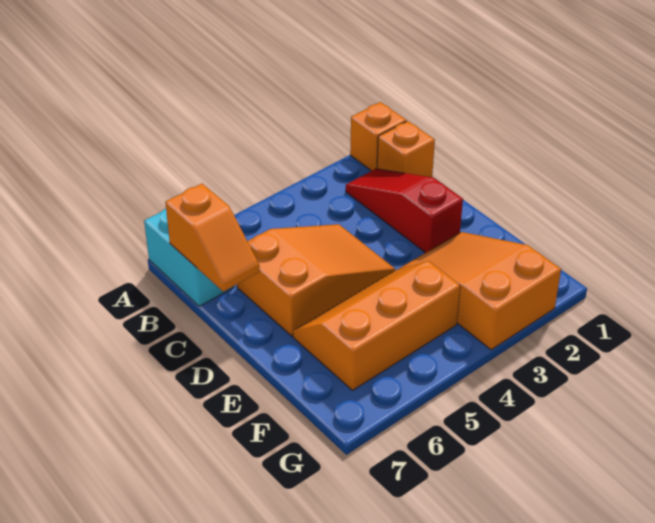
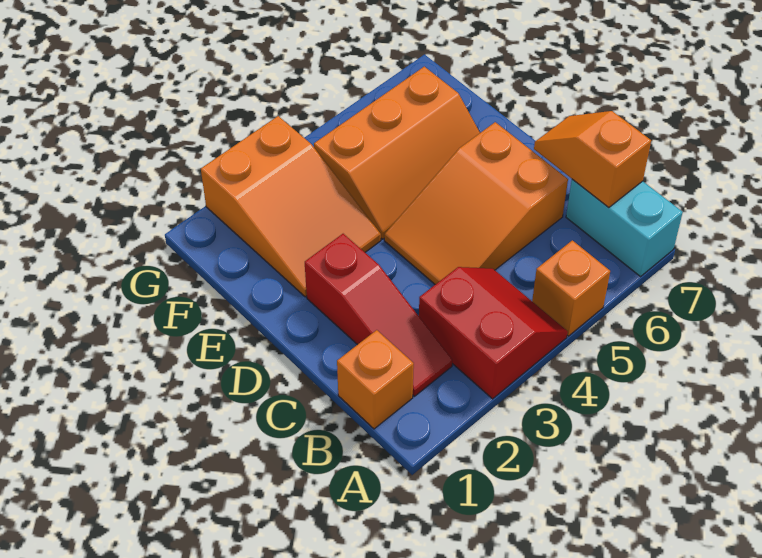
orange 1x1 brick [350,102,407,171] -> orange 1x1 brick moved to [532,240,610,336]
none -> red 2x2 slope [419,267,568,399]

